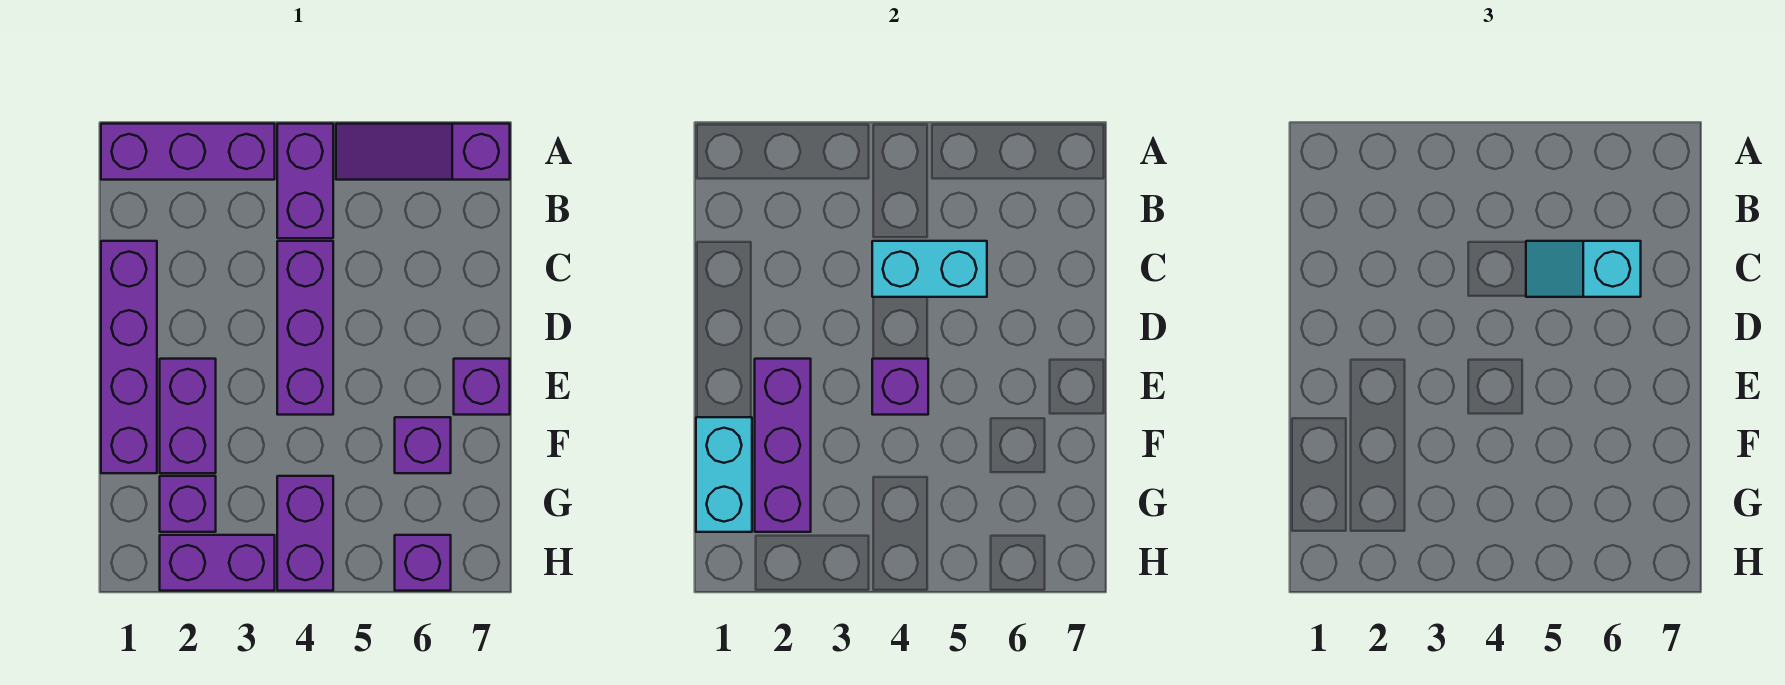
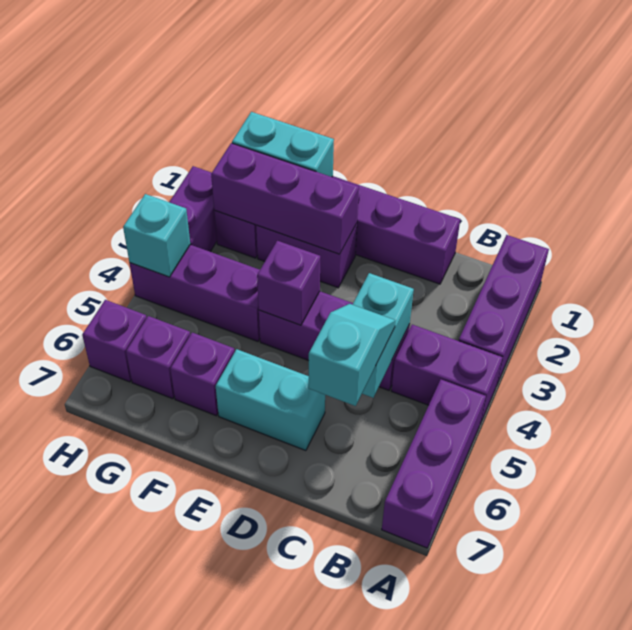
purple 1x3 slope [336,124,510,180] -> purple 1x3 brick [382,380,486,548]
none -> cyan 1x2 brick [216,349,325,451]
purple 1x1 brick [454,359,510,415] -> purple 1x1 brick moved to [126,316,190,399]
purple 1x2 brick [277,476,333,591] -> purple 1x3 brick [130,245,260,341]
none -> cyan 1x1 brick [123,194,190,277]

